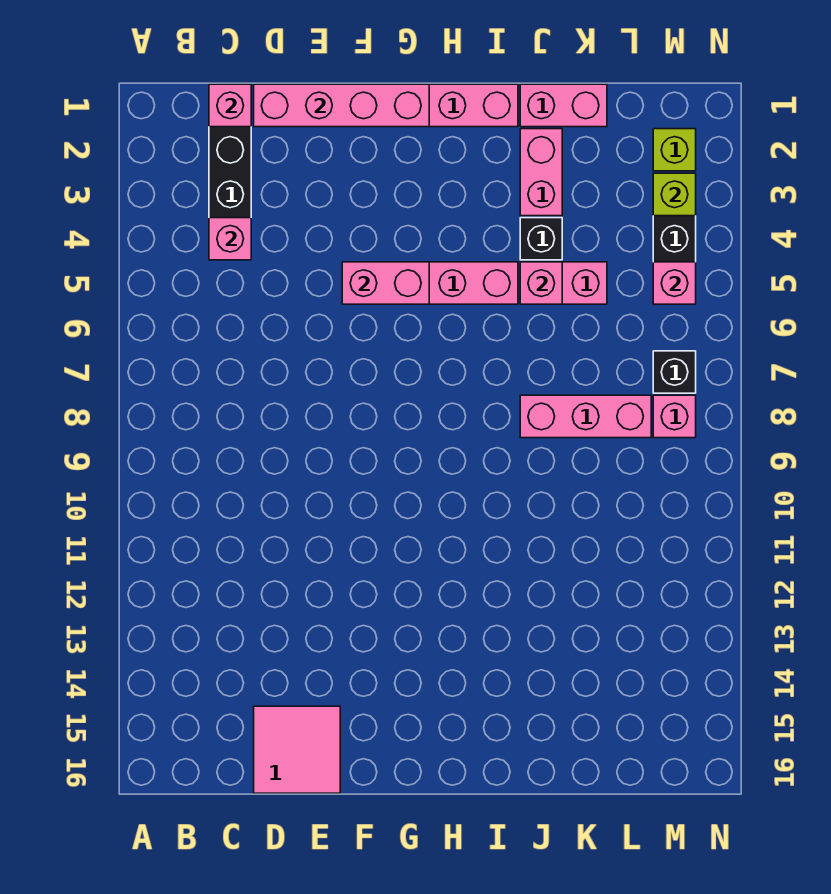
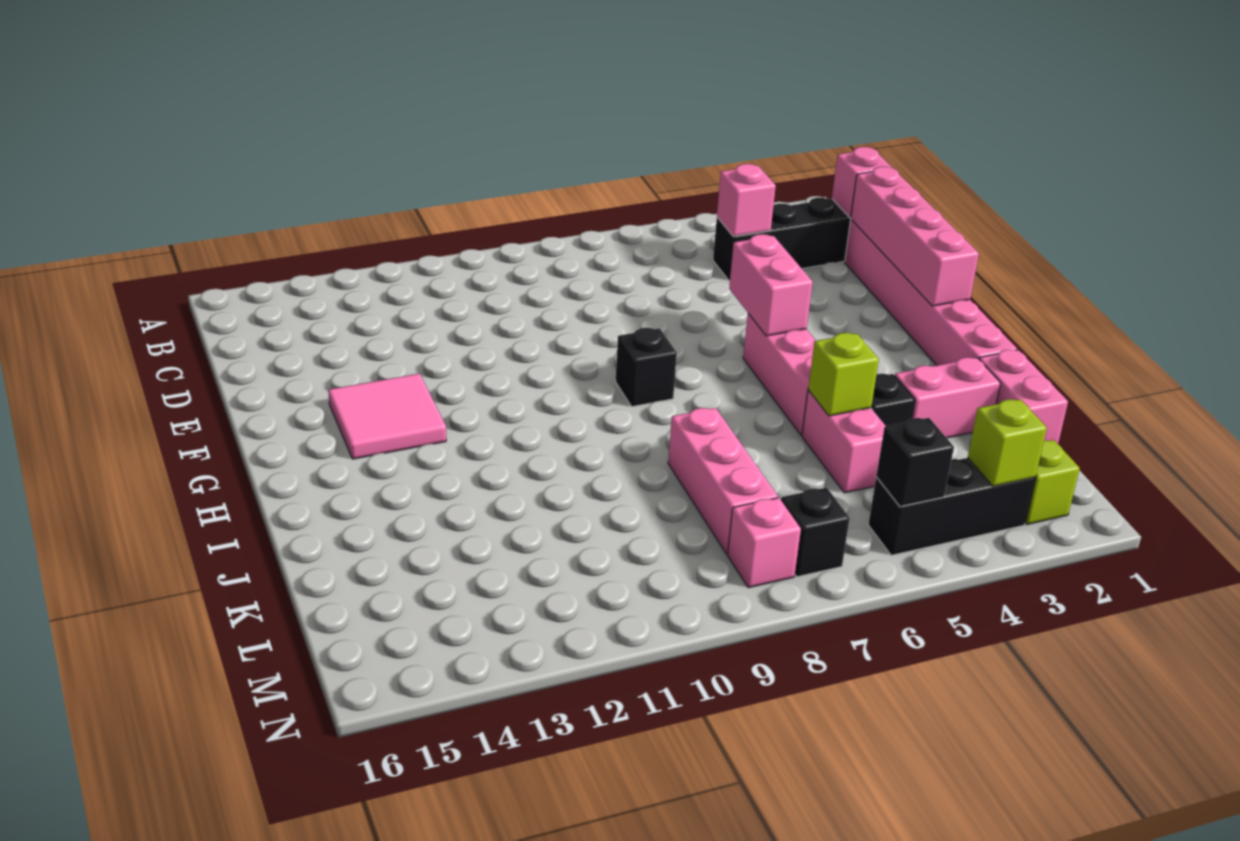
pink 2x2 tile [254,706,340,793] -> pink 2x2 tile moved to [328,374,446,459]
none -> black 1x1 brick [615,328,677,407]
pink 1x1 brick [520,262,562,304] -> lime 1x1 brick [808,333,879,416]
pink 1x1 brick [653,262,696,304] -> black 1x1 brick [876,418,954,506]

